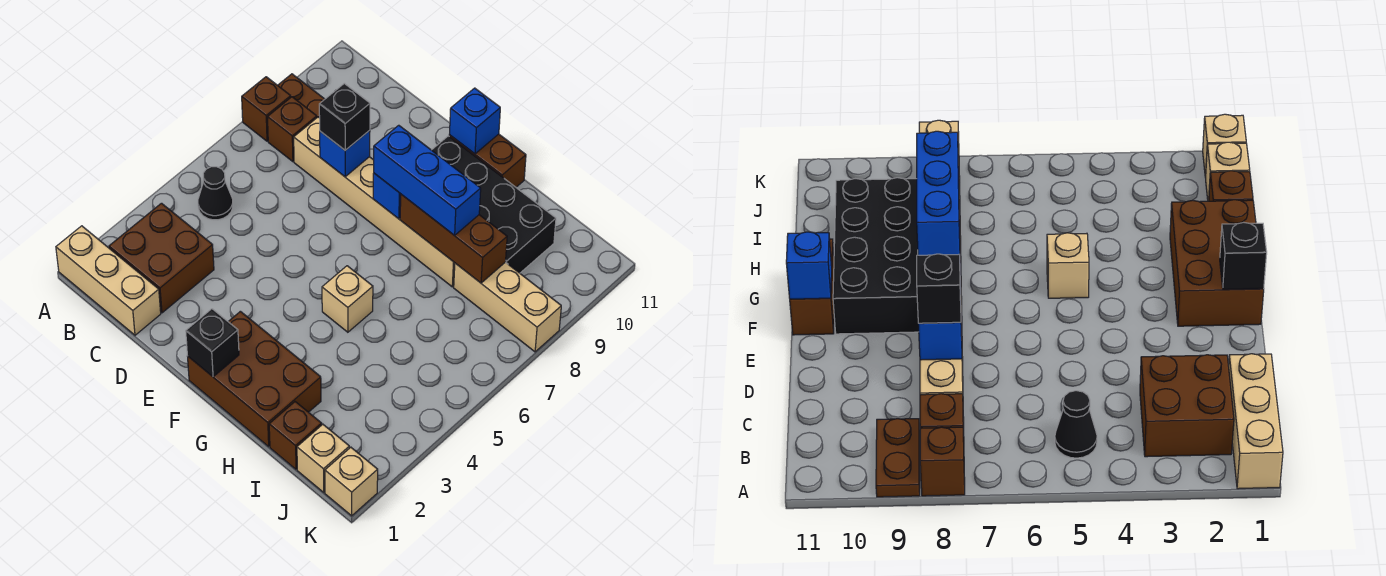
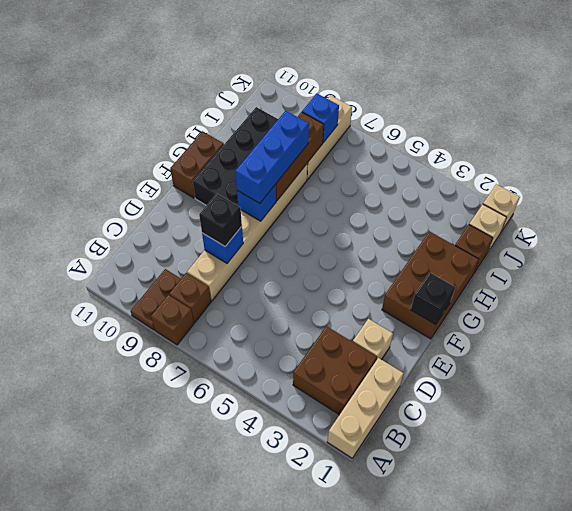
black 1x1 cone [198,167,233,220] -> none
blue 1x1 brick [449,88,500,154] -> blue 1x1 brick moved to [302,94,339,143]
tan 1x1 brick [322,266,373,332] -> tan 1x1 brick moved to [353,319,393,360]

